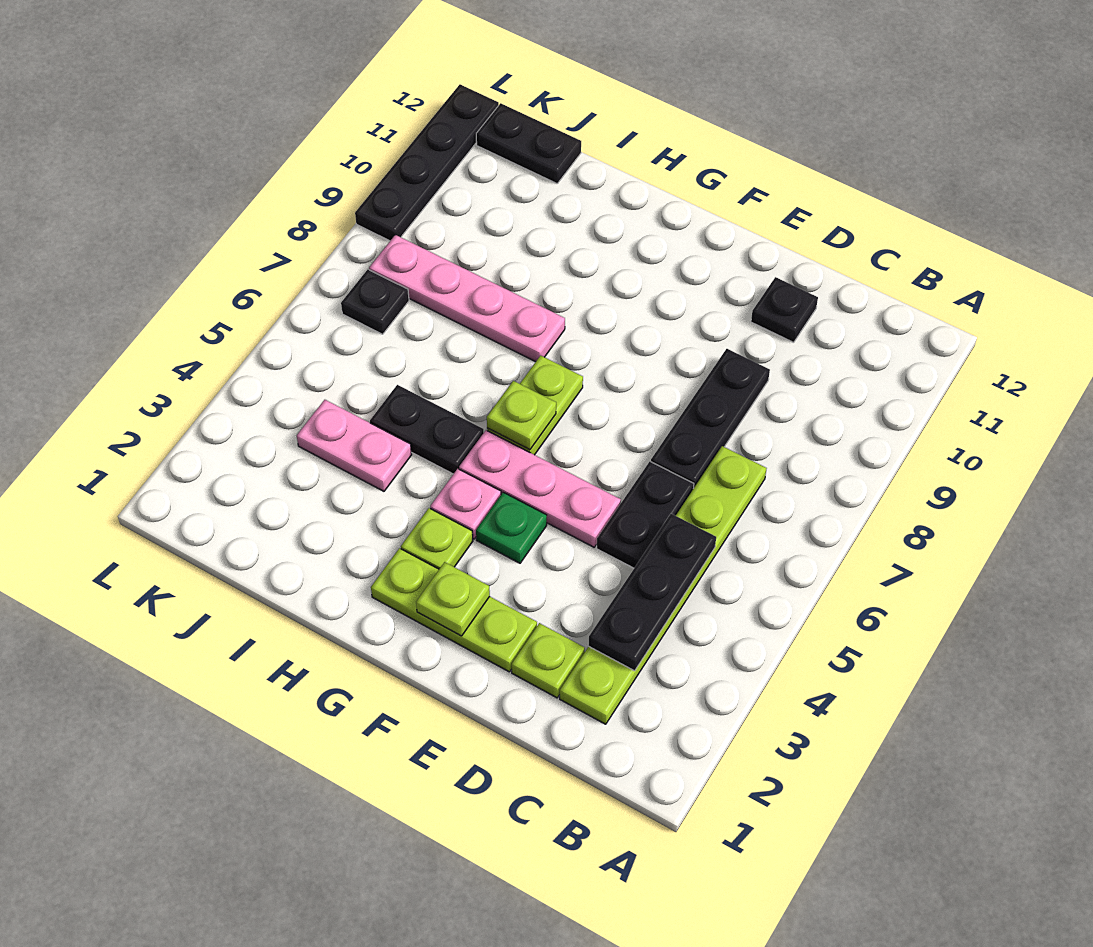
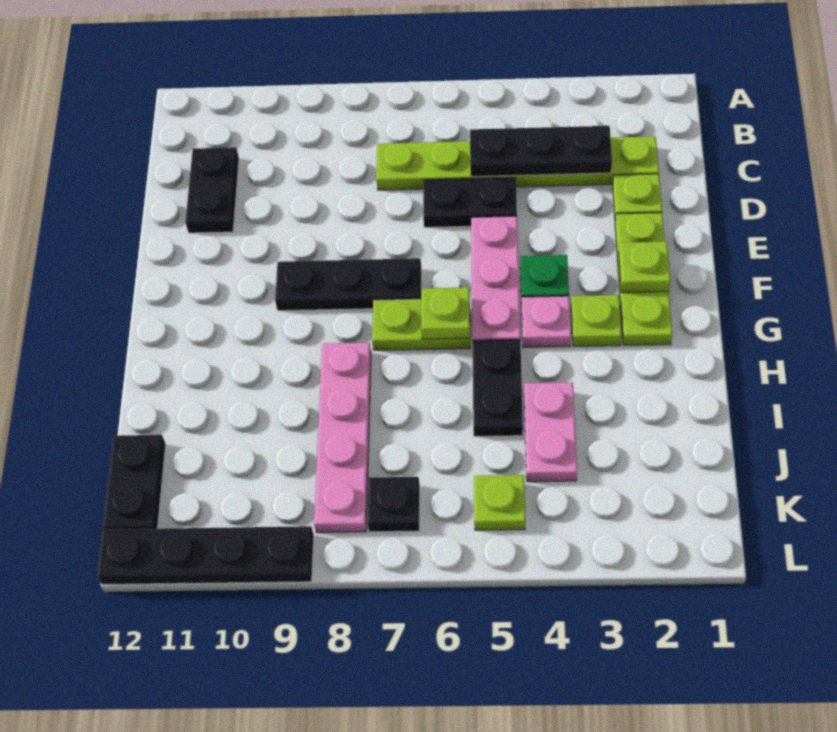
black 1x3 plate [651,349,770,487] -> black 1x3 plate moved to [275,258,421,311]
black 1x1 plate [751,277,818,342] -> black 1x2 plate [185,147,239,233]
none -> lime 1x1 plate [474,475,525,530]

